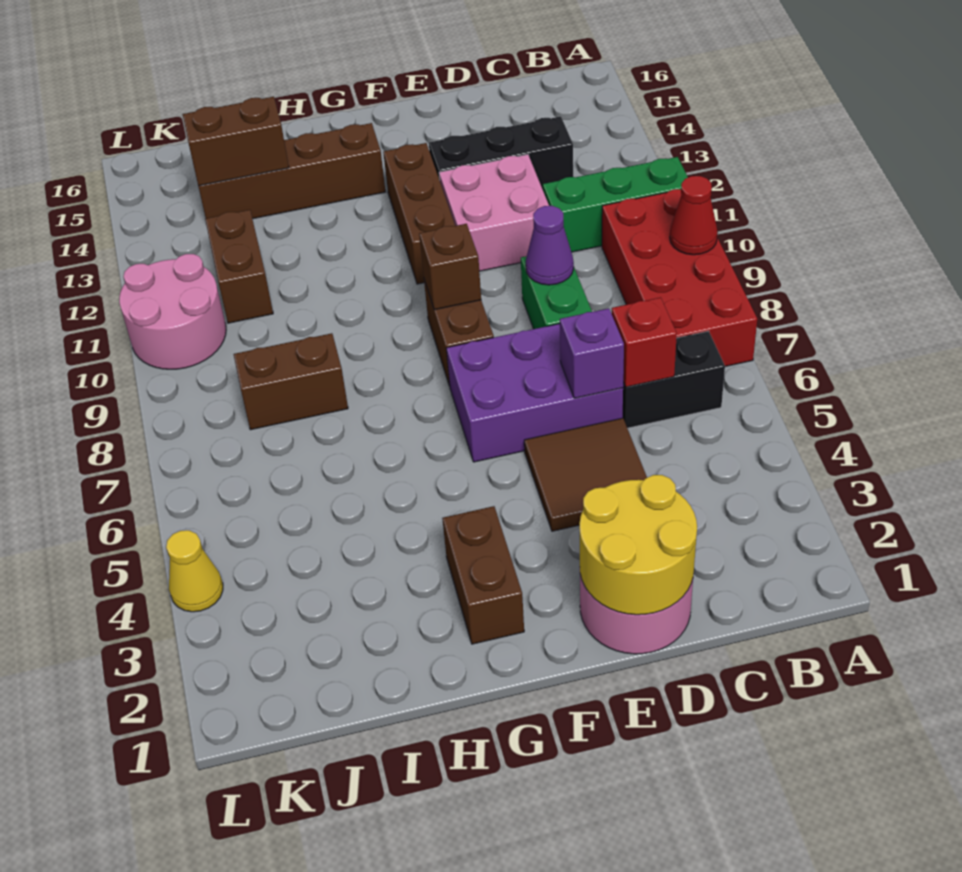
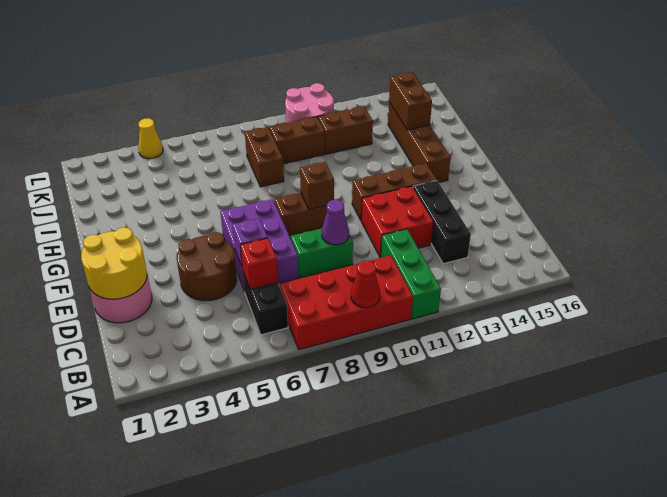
brown 2x2 tile [524,418,647,531] -> brown 2x2 round brick [177,232,237,301]
pink 2x2 brick [439,154,549,271] -> red 2x2 brick [361,186,433,258]
brown 1x2 brick [442,506,524,644] -> brown 1x2 brick moved to [270,117,325,164]

